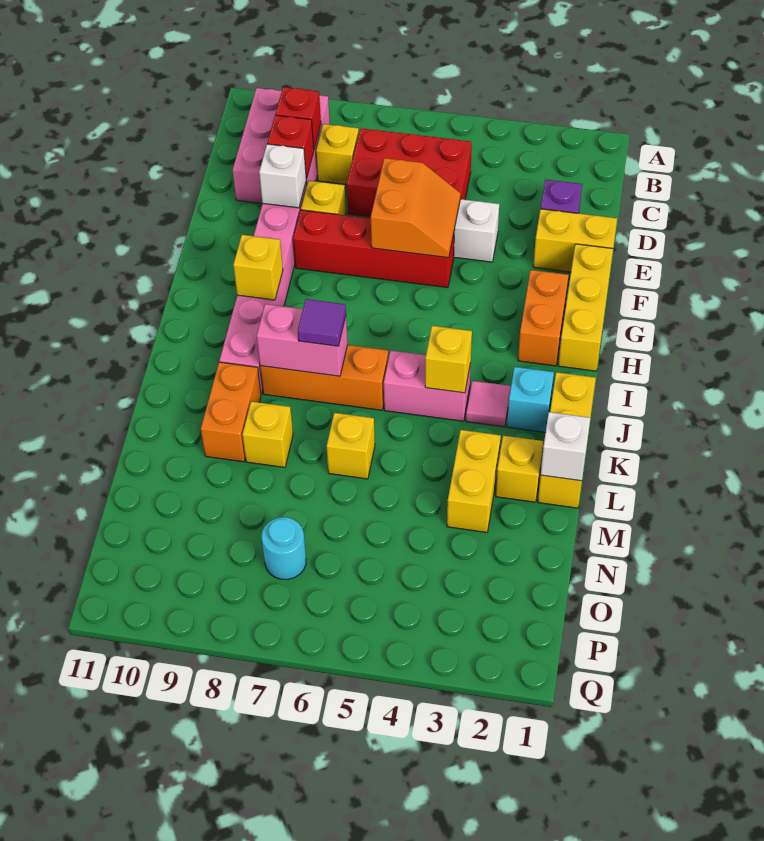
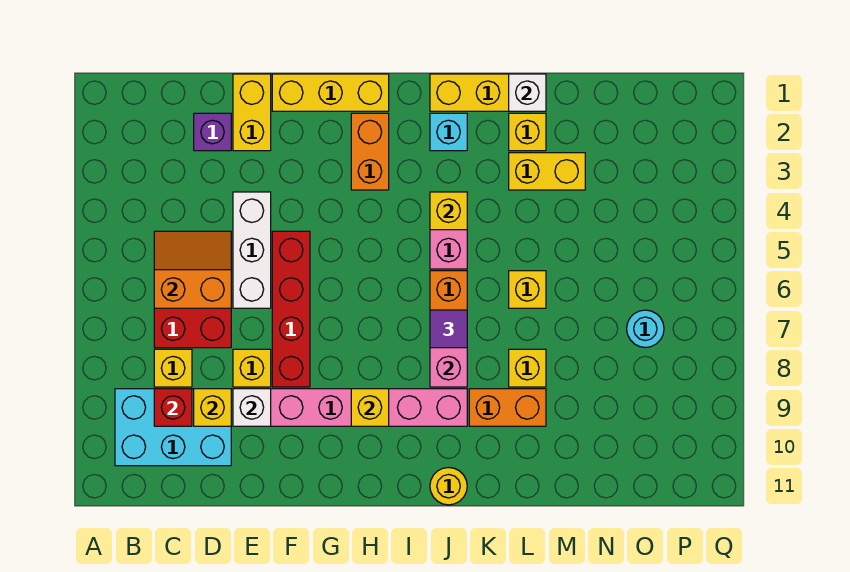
pink 2x3 brick [233,88,330,203] -> cyan 2x3 brick [115,389,231,466]
red 1x1 brick [267,115,314,179] -> yellow 1x1 brick [194,389,231,426]
orange 2x2 slope [371,158,461,258] -> orange 2x2 slope moved to [154,231,231,308]
orange 1x2 brick [518,270,569,366] -> orange 1x2 brick turned to [351,113,389,190]
pink 1x1 tile [466,381,511,427] -> none
none -> yellow 1x1 round brick [430,468,467,505]

